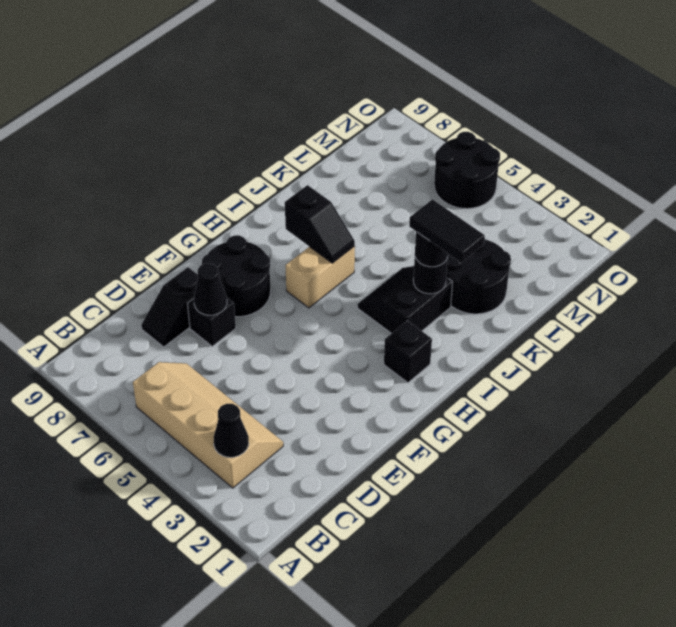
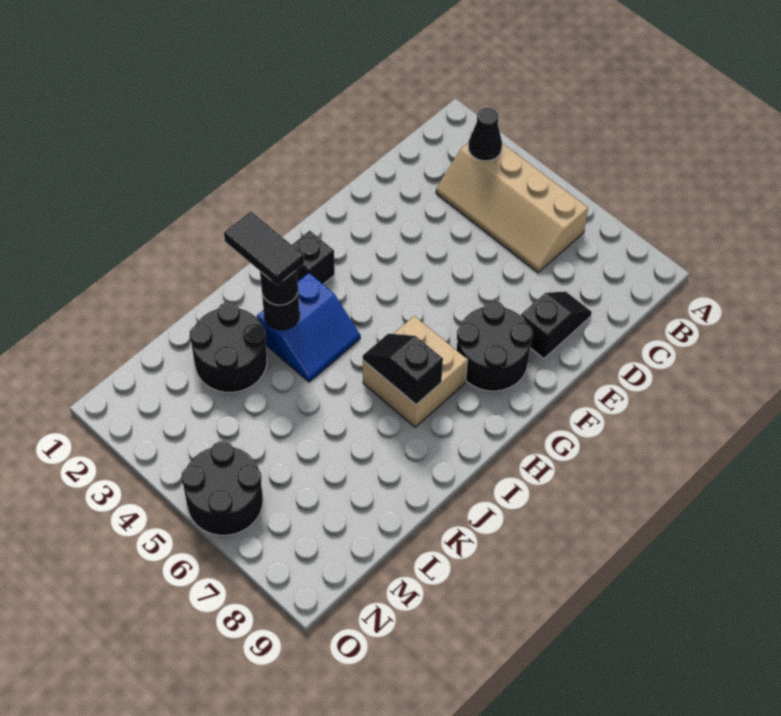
black 1x1 brick [187,298,236,346] -> none
black 1x1 cone [194,263,227,315] -> none
tan 1x2 brick [285,246,355,308] -> tan 2x2 brick [363,316,467,427]
black 2x2 slope [358,266,453,334] -> blue 2x2 slope [257,273,360,382]

